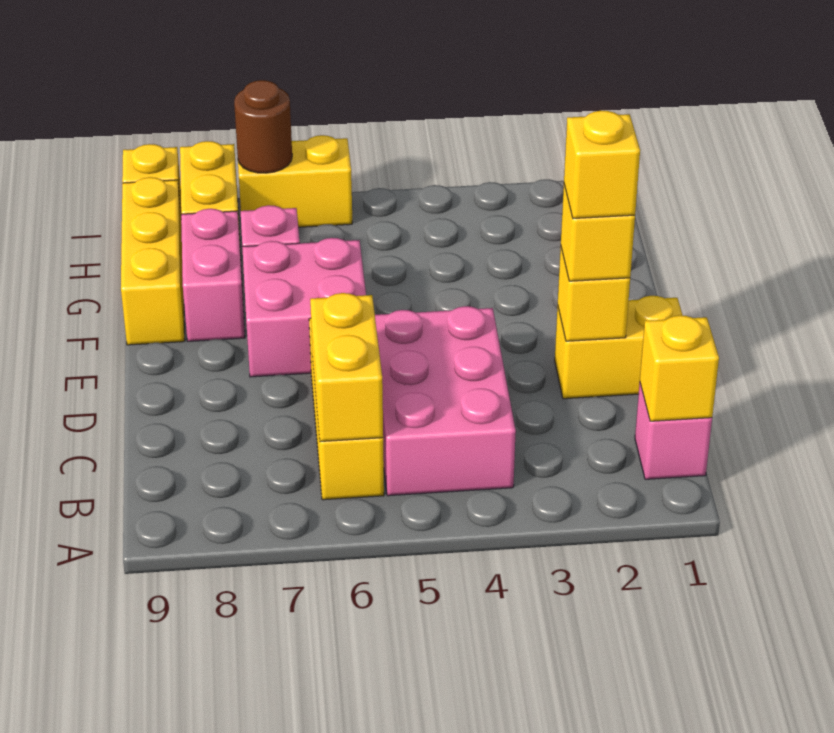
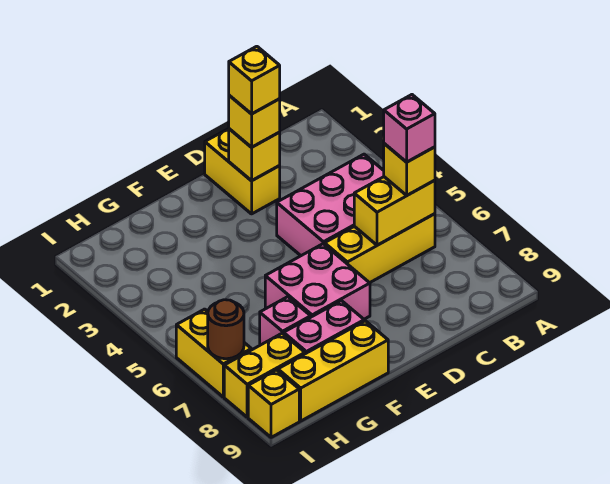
pink 1x1 brick [635,383,712,479] -> pink 1x1 brick moved to [384,95,435,162]
yellow 1x1 brick [640,315,719,421] -> yellow 1x1 brick moved to [384,144,435,195]

